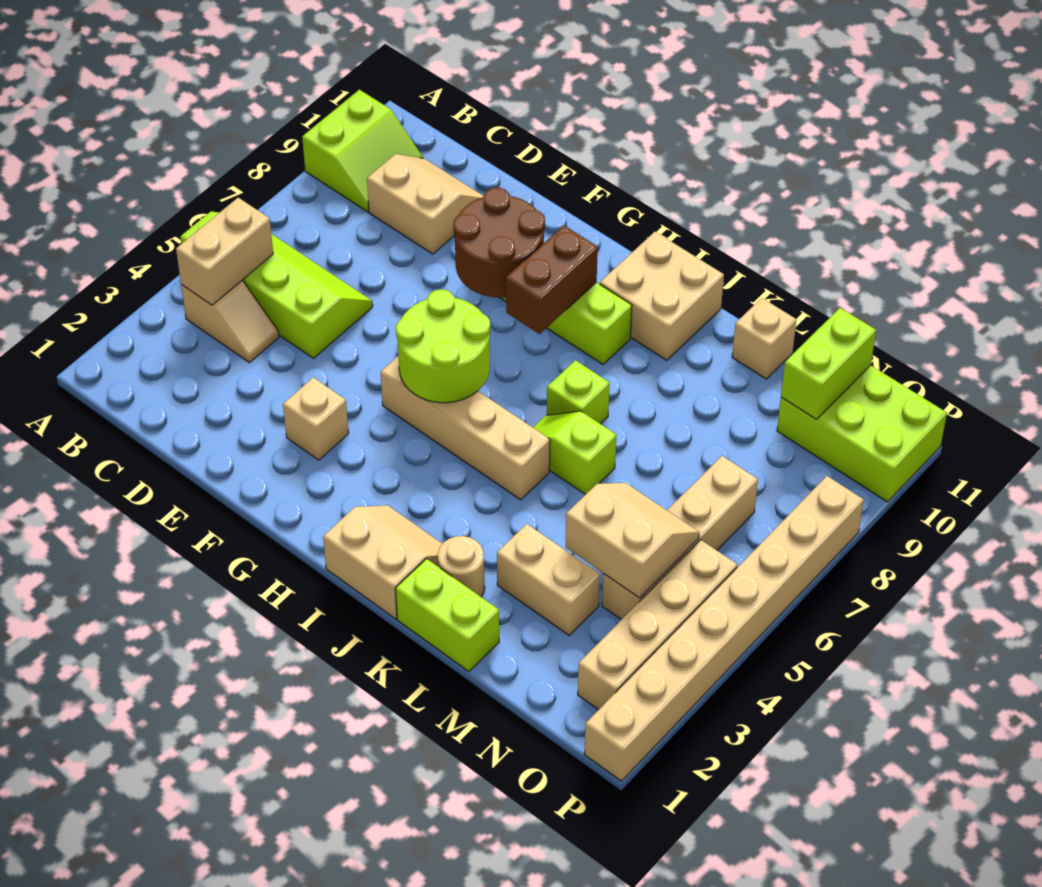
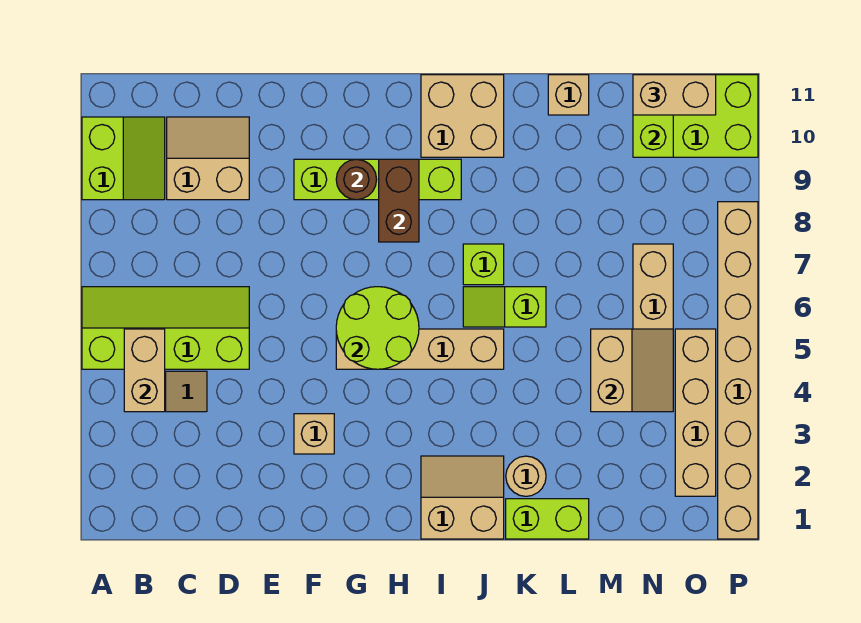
brown 2x2 round brick [453,188,545,297] -> brown 1x1 round brick [336,159,377,200]
tan 1x2 brick [497,524,600,635] -> tan 1x2 brick moved to [633,75,716,115]
tan 2x2 slope [566,483,699,598] -> tan 2x2 slope turned to [591,329,673,412]

